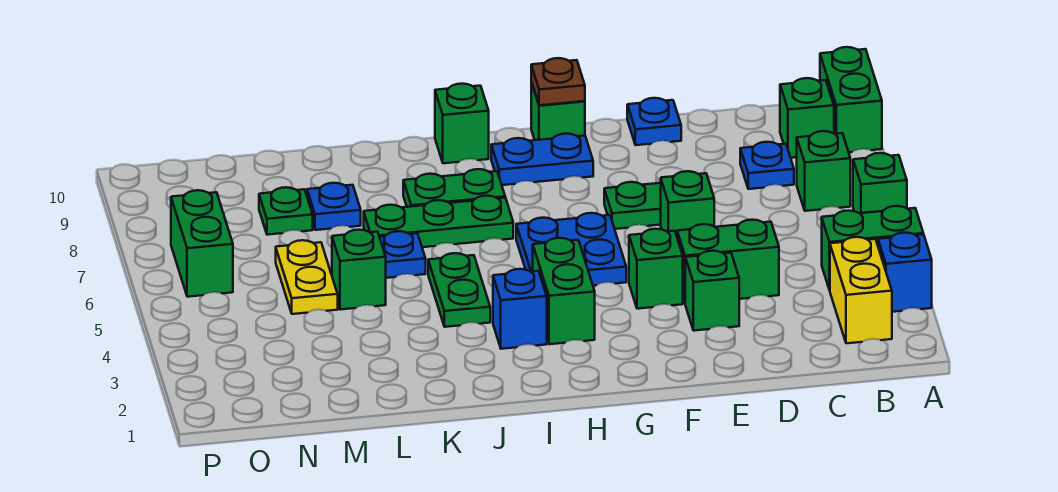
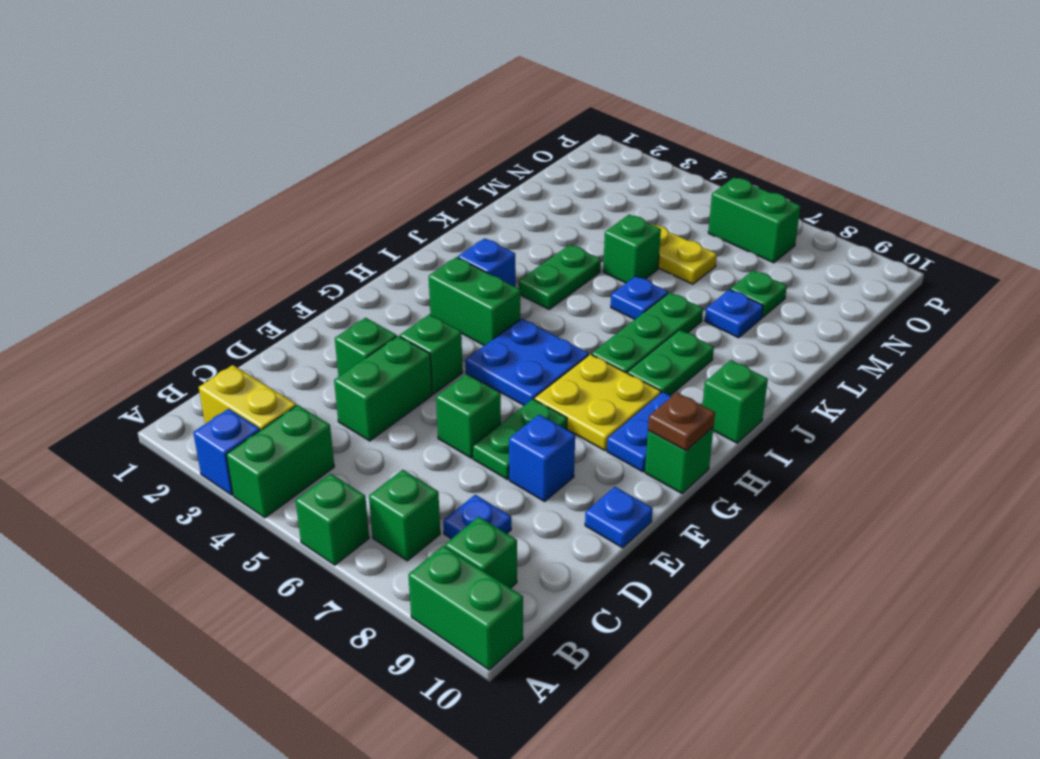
none -> blue 1x1 brick [509,415,575,501]
none -> yellow 2x2 plate [534,354,661,450]
green 1x2 plate [428,253,490,327] -> green 1x2 plate turned to [518,245,601,309]

